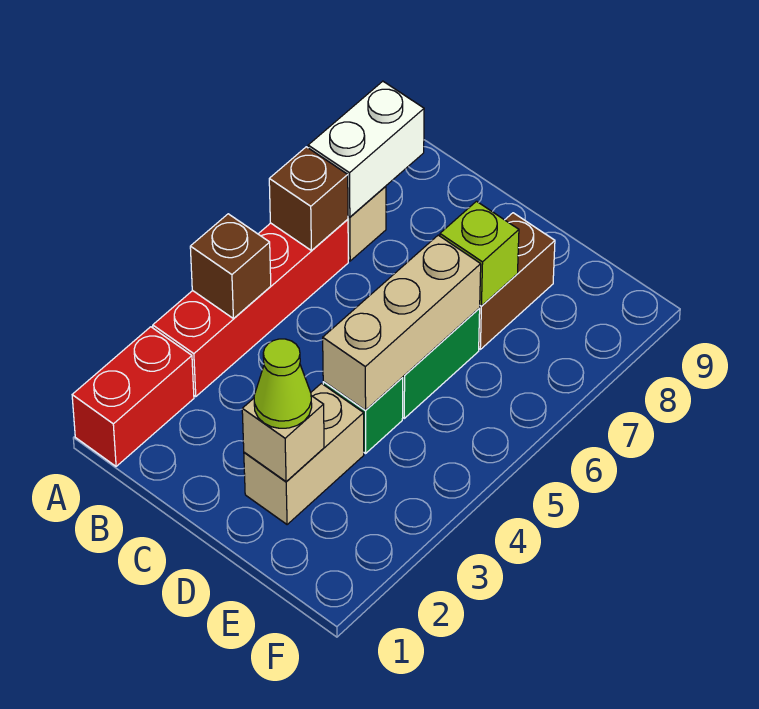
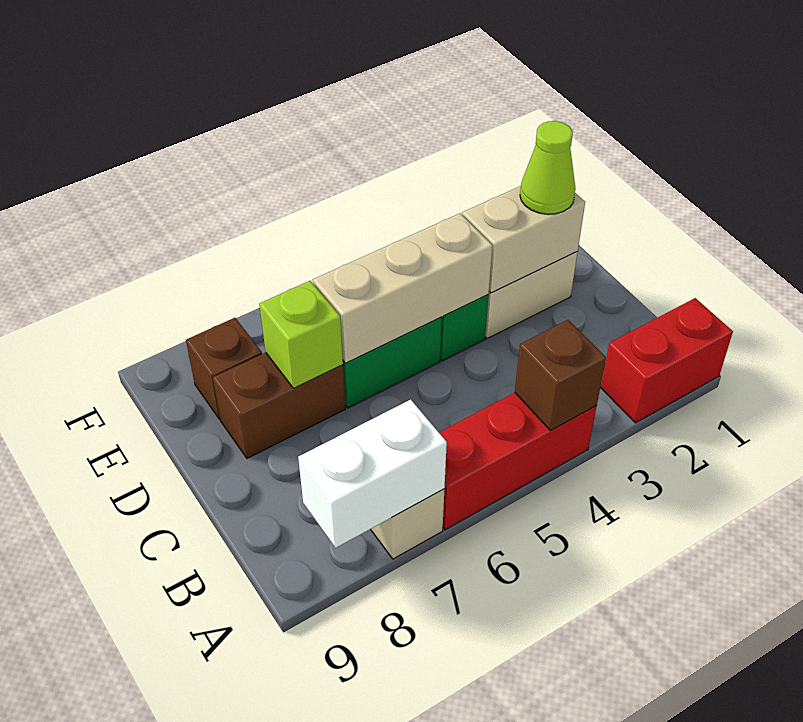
red 1x4 brick [153,219,348,396] -> red 1x3 brick [439,393,597,530]
brown 1x1 brick [269,147,348,251] -> brown 1x1 brick moved to [186,318,262,420]
tan 1x1 brick [242,396,324,482] -> tan 1x2 brick [462,186,585,293]

